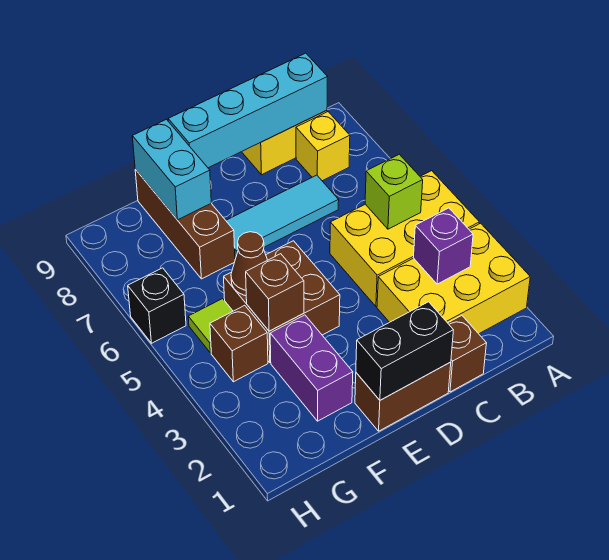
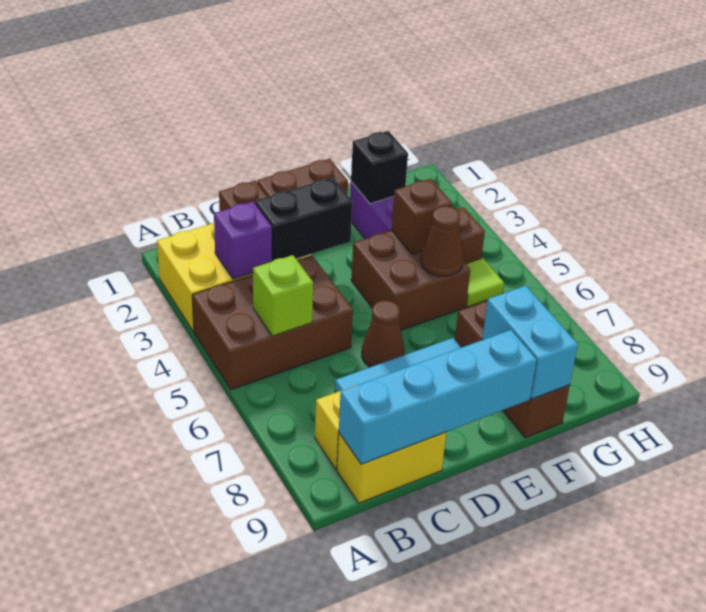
yellow 2x3 brick [330,171,479,307] -> brown 2x3 brick [192,256,353,390]
black 1x2 brick [356,302,453,400] -> black 1x2 brick moved to [255,177,352,261]
none -> brown 1x1 cone [362,300,405,367]
black 1x1 brick [128,268,186,343] -> black 1x1 brick moved to [351,131,408,204]

